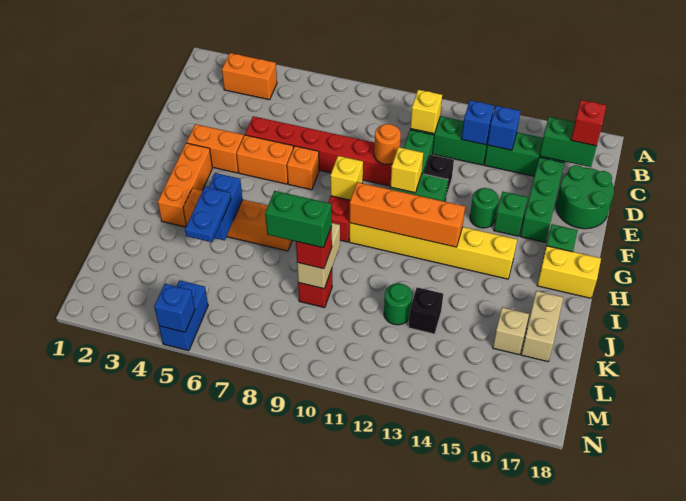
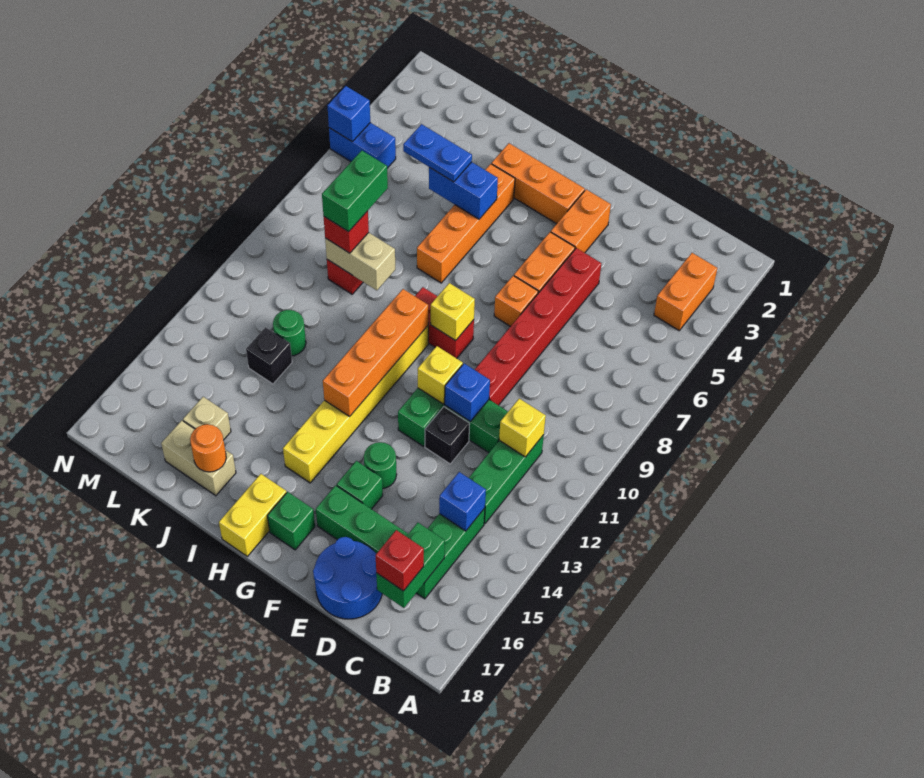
blue 1x1 brick [461,100,494,145] -> blue 1x1 brick moved to [445,364,490,422]
green 2x2 round brick [556,165,614,229] -> blue 2x2 round brick [313,537,382,619]
orange 1x1 round brick [374,124,401,165] -> orange 1x1 round brick moved to [190,424,226,472]

